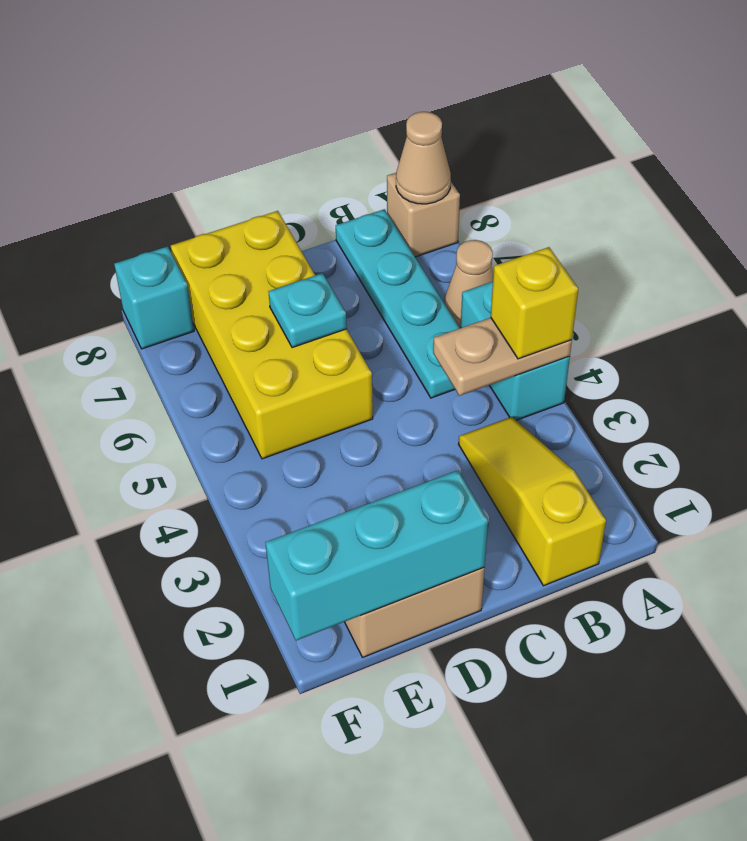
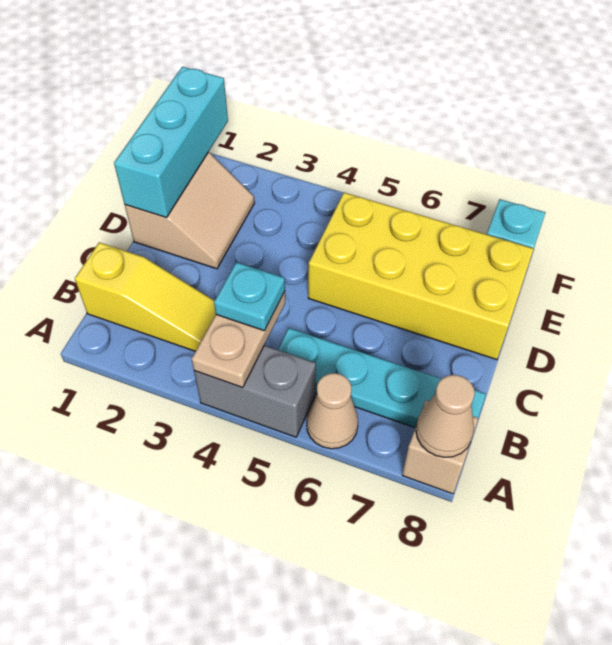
cyan 1x2 brick [461,282,570,420] -> grey 1x2 brick [194,345,316,437]
yellow 1x1 brick [491,247,578,359] -> none
cyan 1x1 plate [268,273,347,348] -> cyan 1x1 plate moved to [214,262,285,331]

